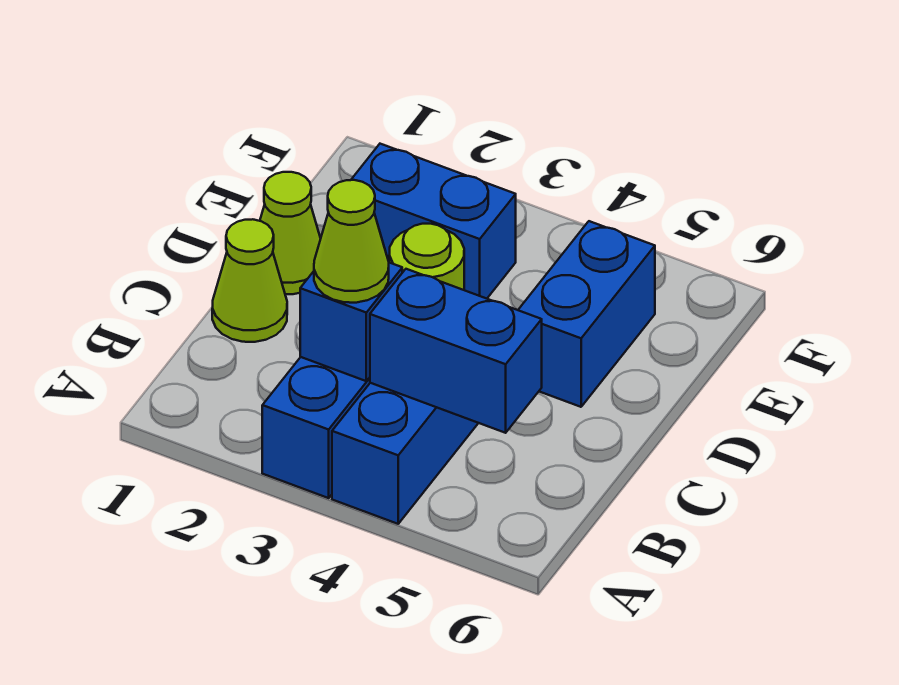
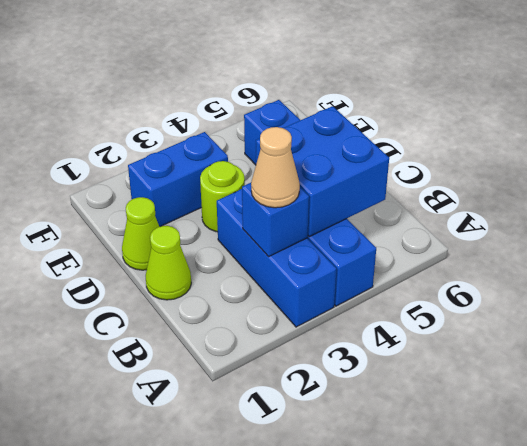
lime 1x1 cone [314,180,389,303] -> tan 1x1 cone [251,127,300,208]
blue 1x2 brick [370,269,542,433] -> blue 2x2 brick [256,106,389,237]

